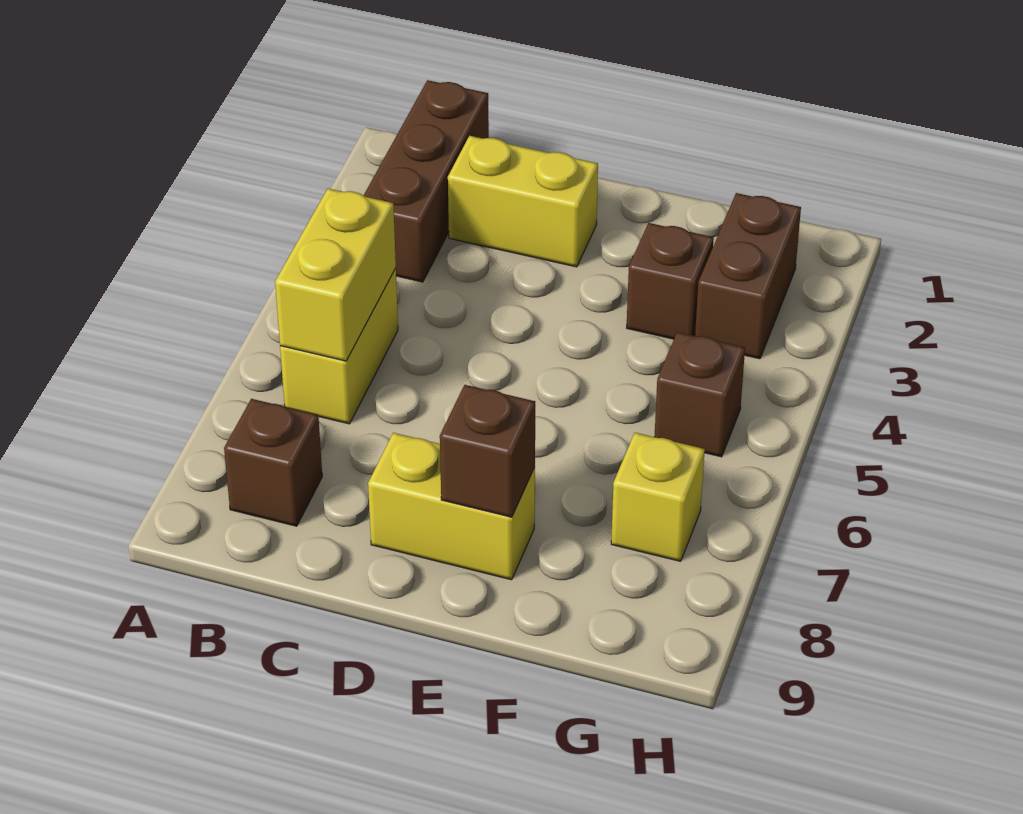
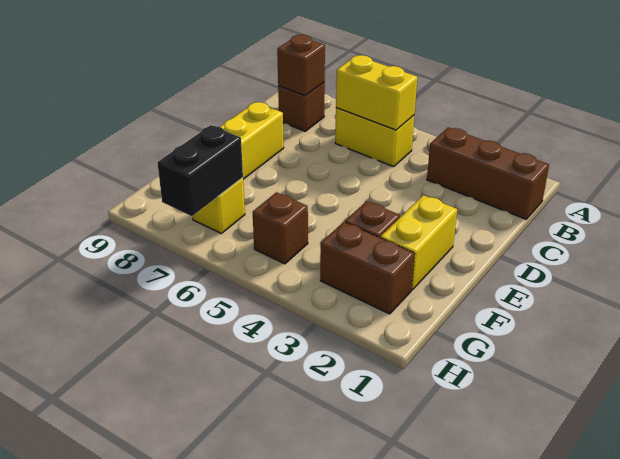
yellow 1x2 brick [448,136,598,267] -> yellow 1x2 brick moved to [380,195,457,290]
brown 1x1 brick [440,385,535,517] -> brown 1x1 brick moved to [277,35,325,96]
none -> black 1x2 brick [157,125,243,216]

